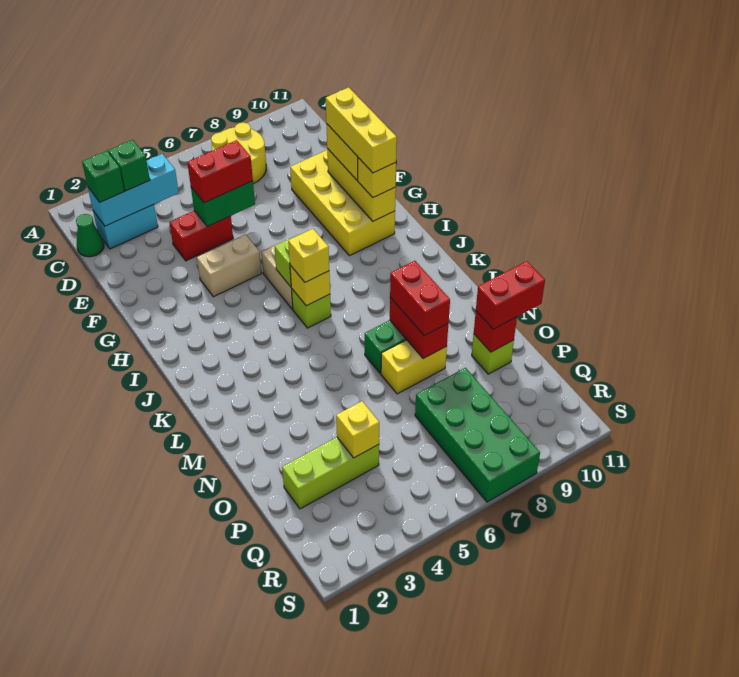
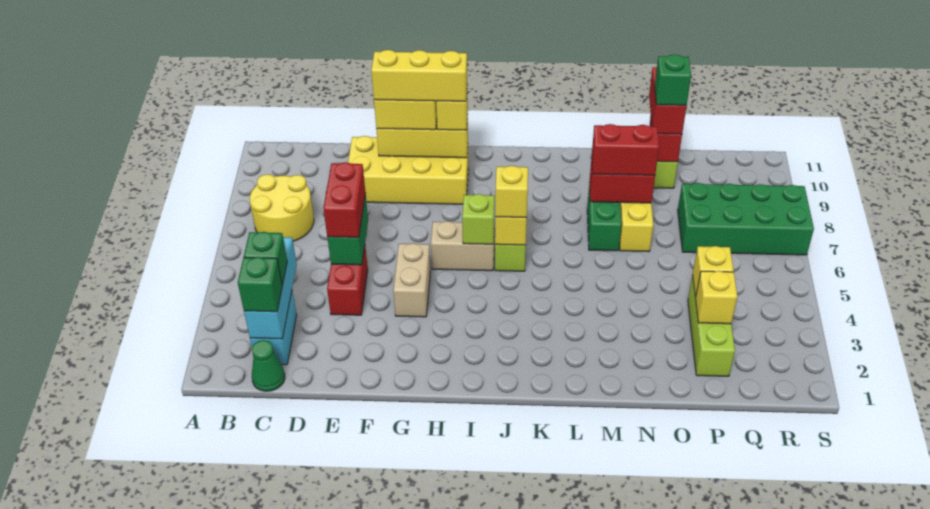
none -> green 1x1 brick [655,54,691,105]
none -> yellow 1x1 brick [695,271,737,324]

